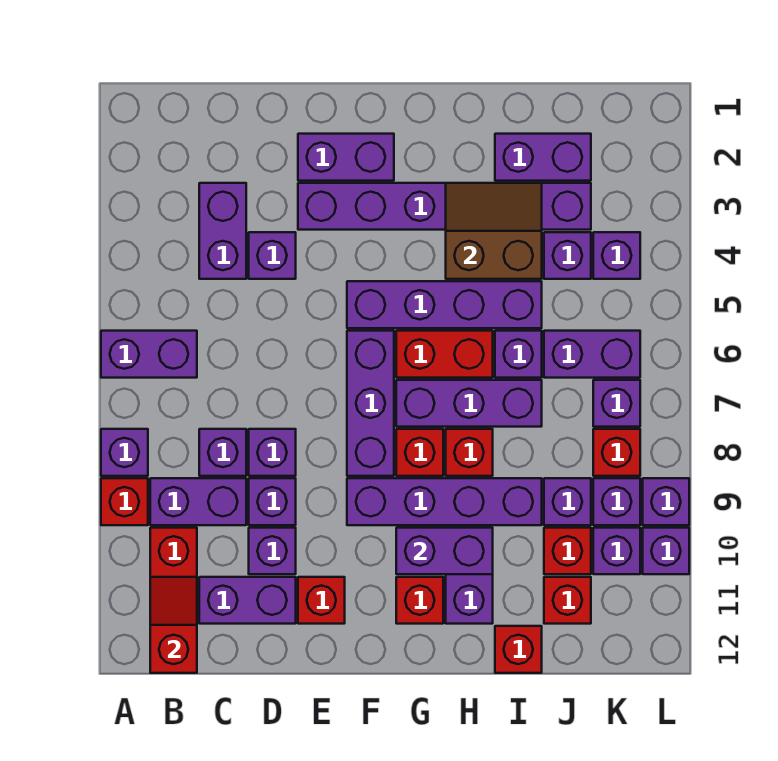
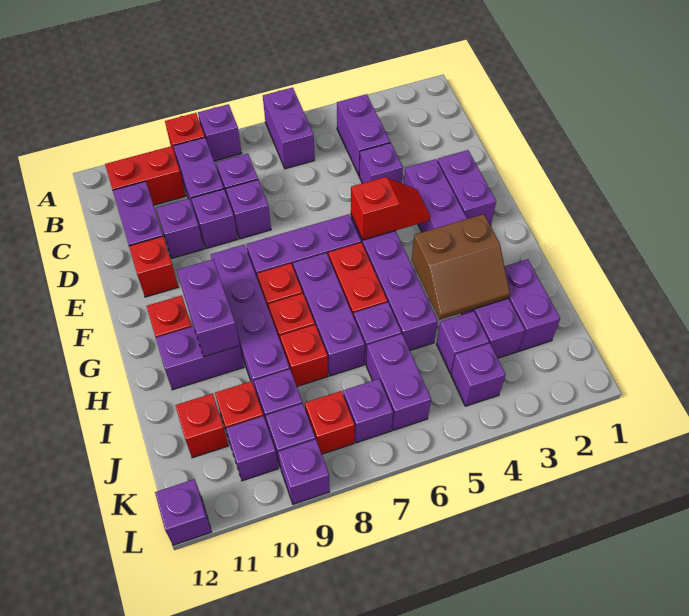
red 1x2 slope [150,577,197,673] -> red 1x2 slope moved to [351,177,430,240]
purple 1x2 brick [199,183,246,279] -> purple 1x2 brick turned to [337,94,390,175]
brown 2x2 slope [446,183,542,279] -> brown 2x2 slope turned to [412,214,510,320]
red 1x1 brick [495,626,542,673] -> red 1x1 brick moved to [280,325,328,386]
purple 1x1 brick [643,528,689,574] -> purple 1x1 brick moved to [155,479,211,545]

